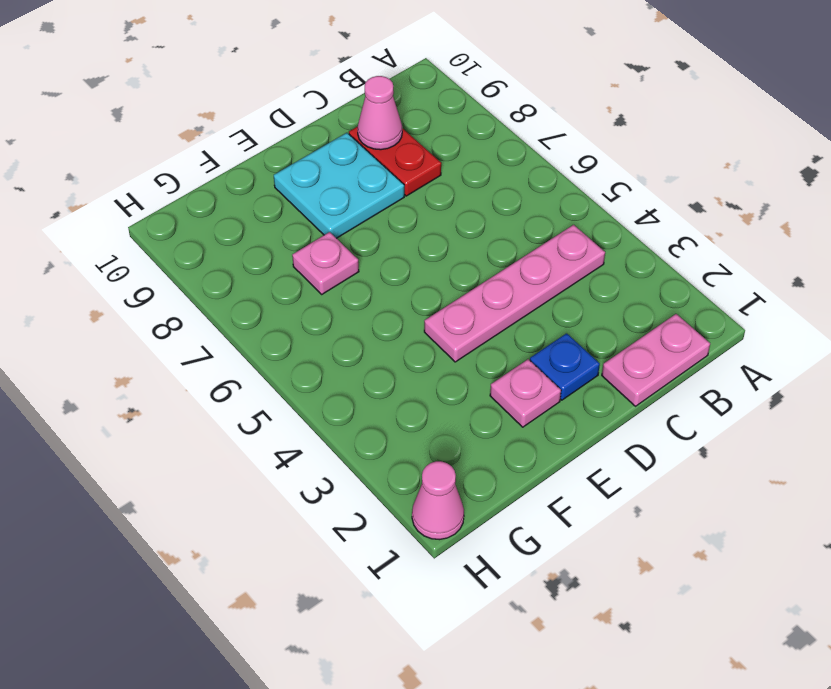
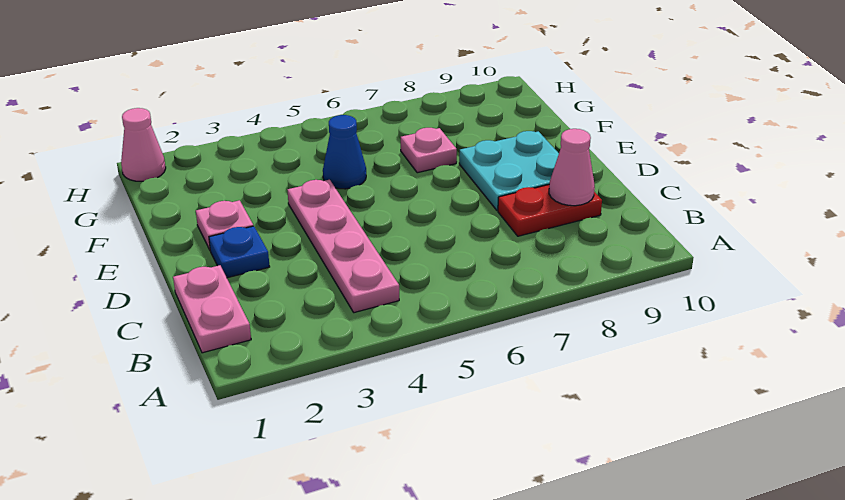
none -> blue 1x1 cone [323,115,366,189]

